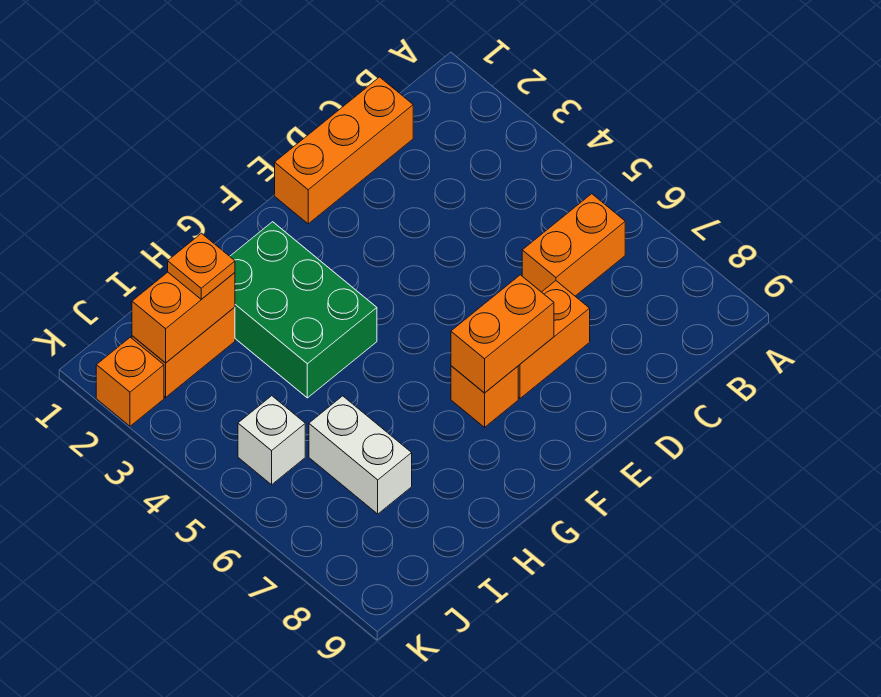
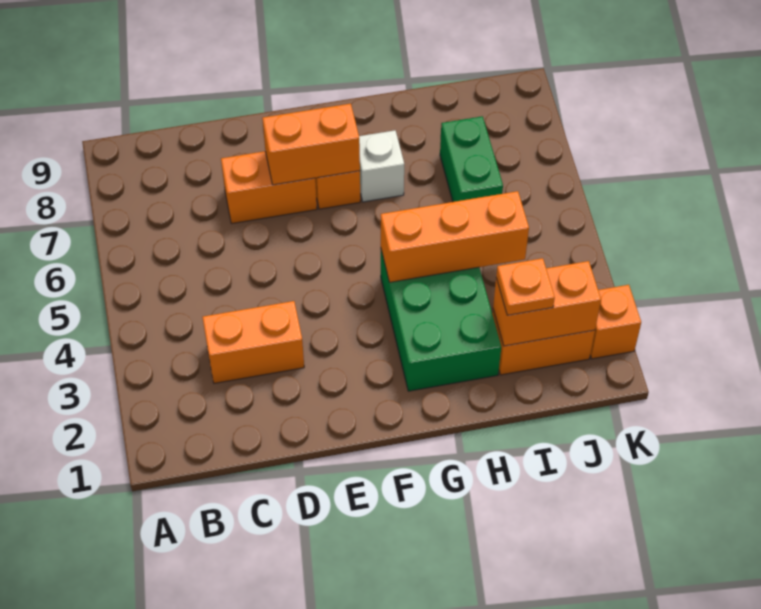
orange 1x2 brick [522,194,625,296] -> orange 1x2 brick moved to [202,301,304,383]
orange 1x3 brick [275,77,413,224] -> orange 1x3 brick moved to [381,191,529,282]
white 1x2 brick [309,396,412,514] -> green 1x2 brick [440,116,503,202]
white 1x1 brick [238,396,305,485] -> white 1x1 brick moved to [359,130,404,202]

